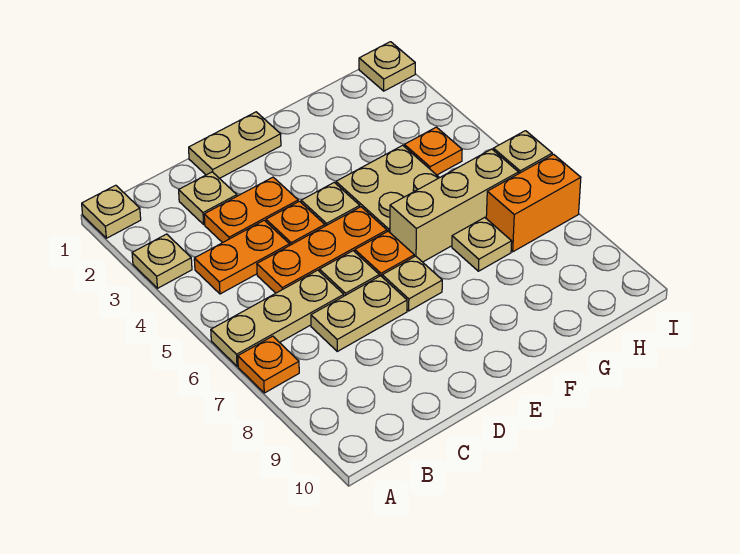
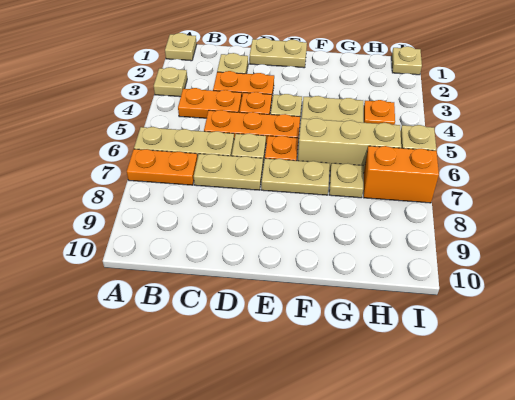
orange 1x1 plate [238,336,299,393] -> orange 1x2 plate [127,149,197,185]
tan 1x1 plate [382,256,442,311] -> tan 1x2 plate [261,158,330,195]

